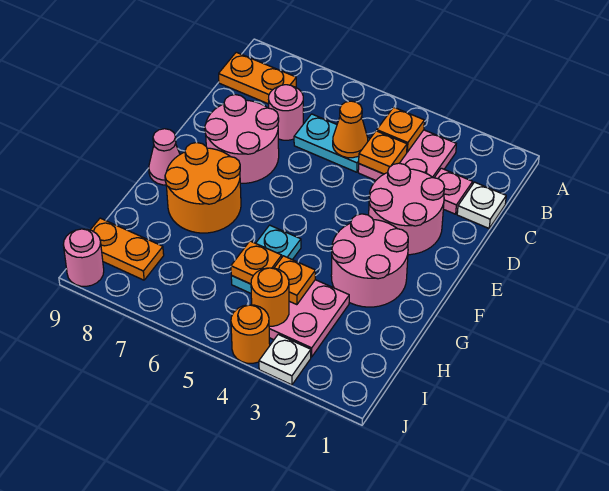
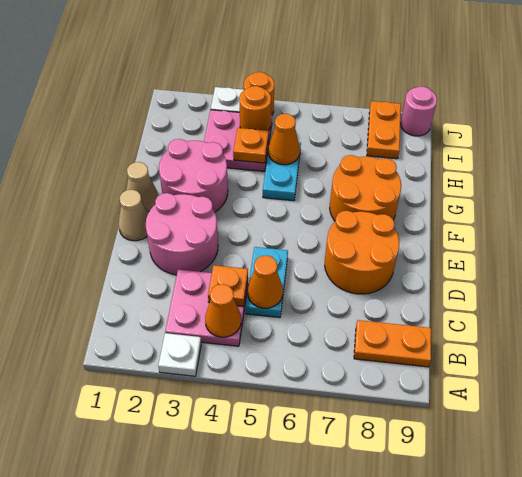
orange 1x1 plate [377,107,424,152] -> orange 1x1 cone [205,284,241,337]
white 1x1 plate [457,182,506,228] -> white 1x1 plate moved to [158,333,201,376]
pink 1x1 plate [434,168,473,214] -> none
cyan 1x2 plate [294,114,370,172] -> cyan 1x2 plate turned to [246,247,288,318]
pink 1x1 round brick [269,85,303,140] -> none
pink 2x2 round brick [205,95,279,183] -> orange 2x2 round brick [325,211,399,294]
none -> tan 1x1 cone [119,190,148,241]
none -> tan 1x1 cone [127,162,158,212]
pink 1x1 cone [149,129,180,185] -> none
orange 1x1 plate [231,241,282,284] -> orange 1x1 cone [268,114,300,165]
orange 1x2 plate [91,218,164,280] -> orange 1x2 plate turned to [367,101,401,159]

